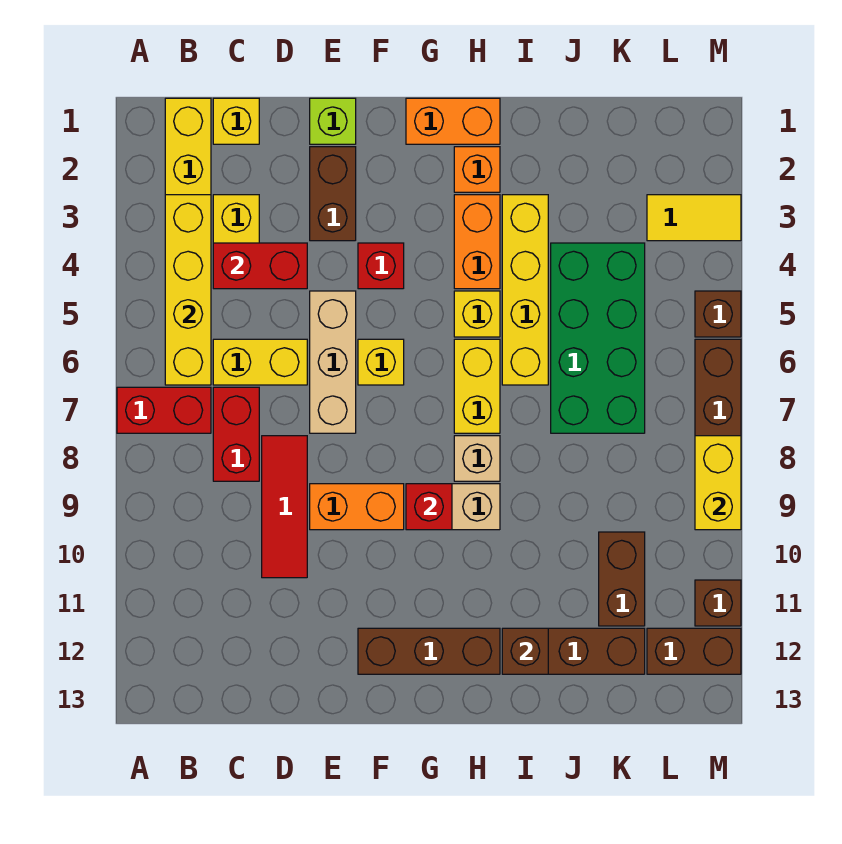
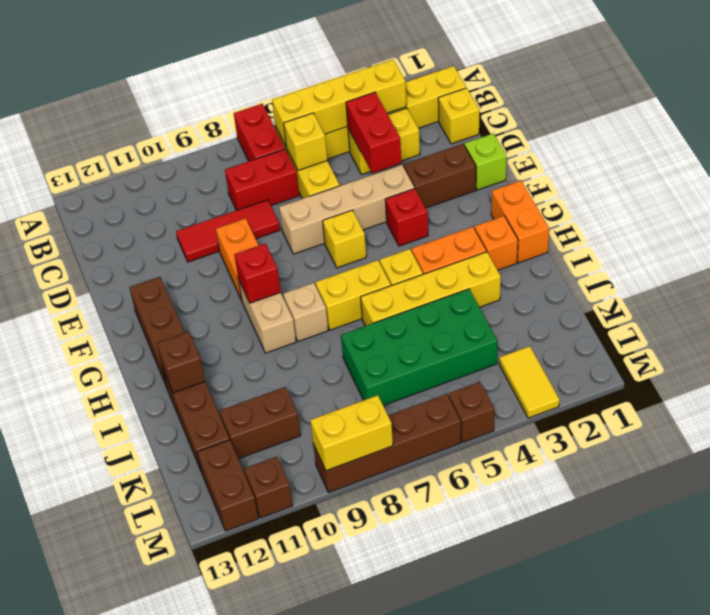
none -> yellow 1x1 brick [284,113,327,170]
tan 1x3 brick [310,291,356,433] -> tan 1x4 brick [279,165,414,254]

